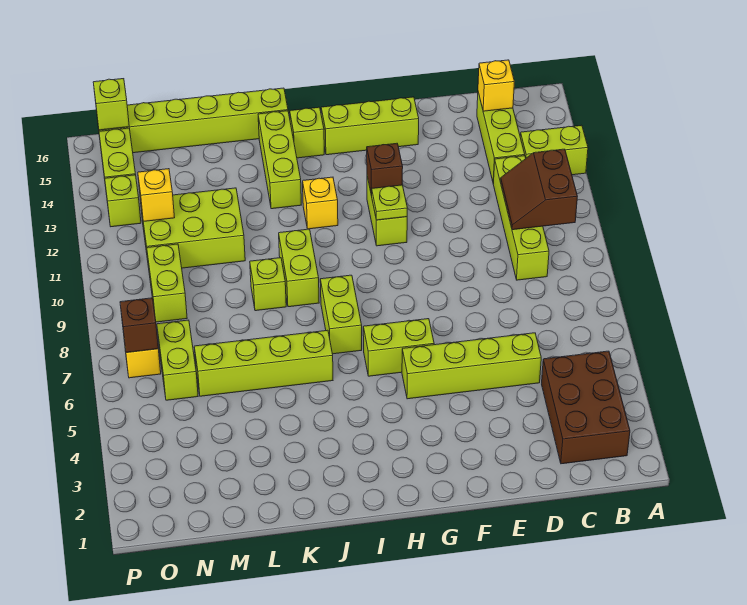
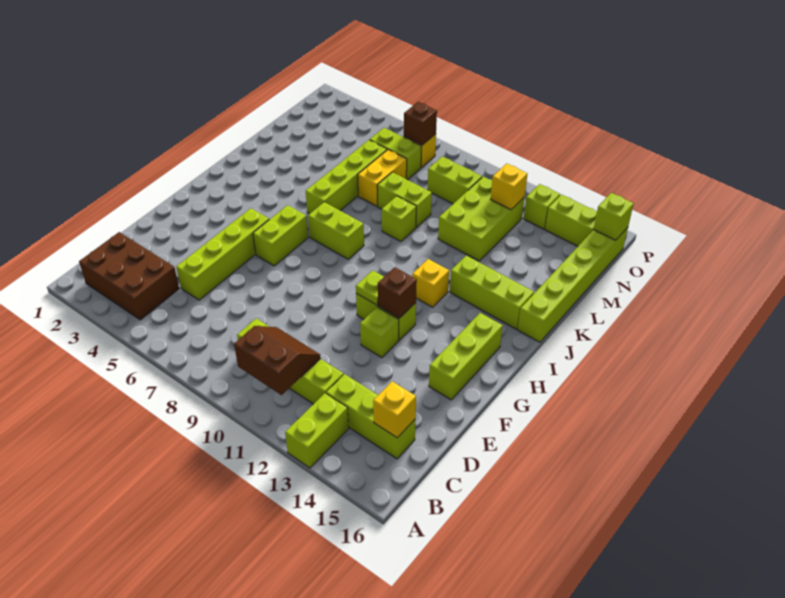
lime 1x1 brick [290,107,324,158] -> lime 1x1 brick moved to [360,307,399,358]
lime 1x2 brick [279,229,319,307] -> lime 1x2 brick moved to [377,172,432,227]
none -> yellow 1x2 brick [358,150,407,206]

